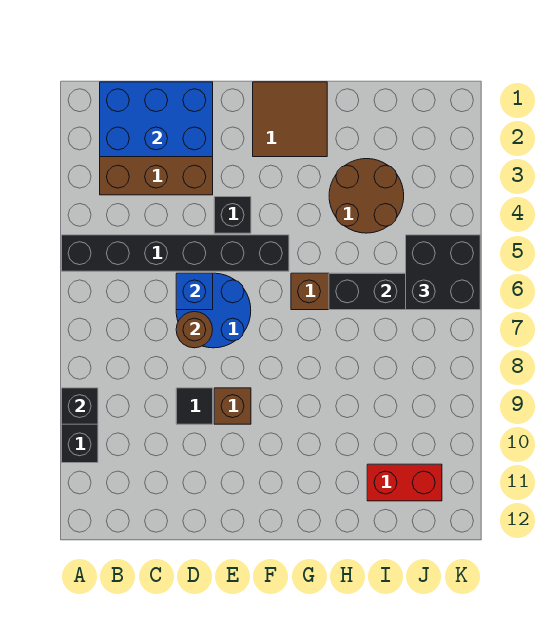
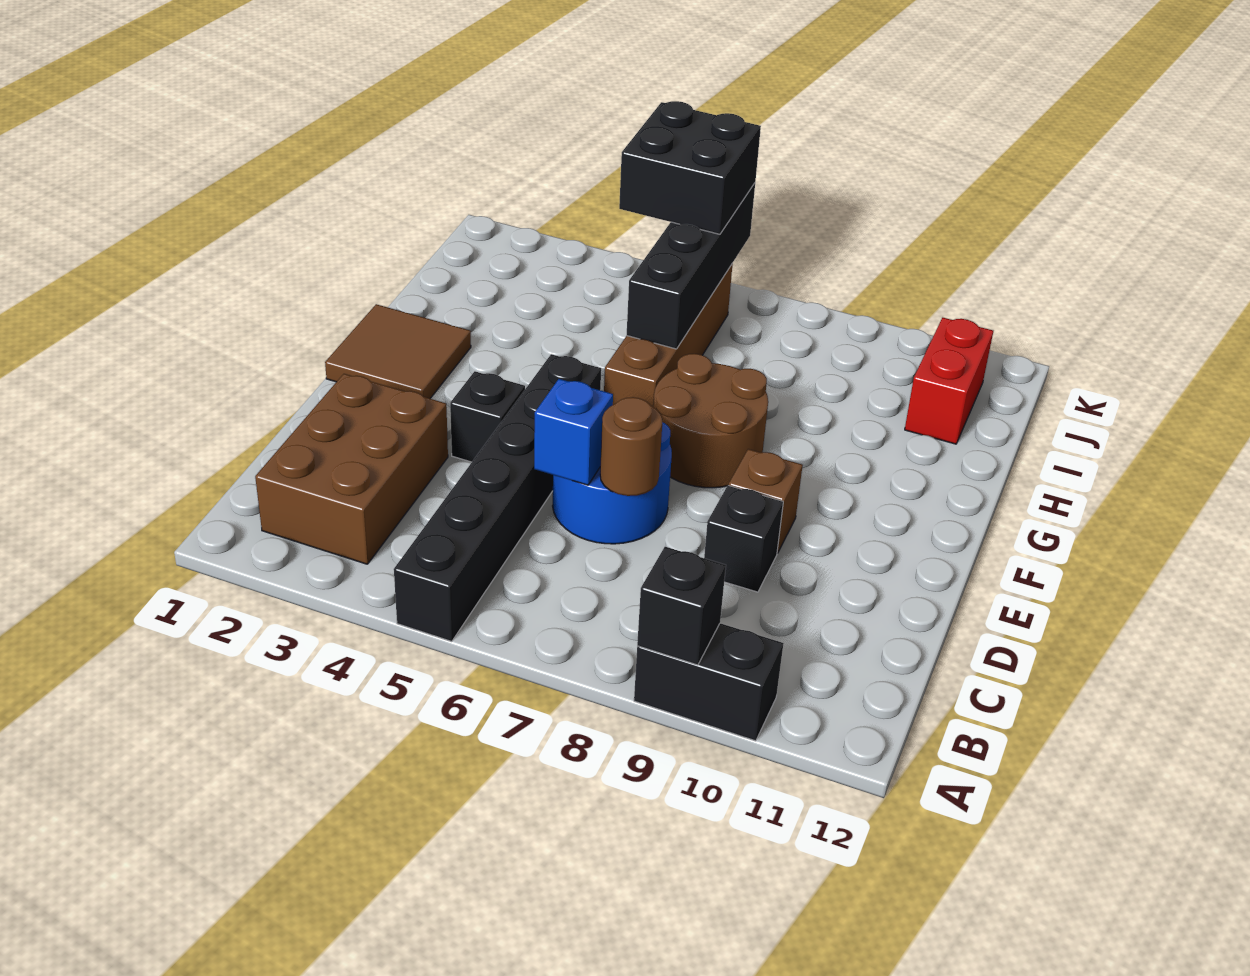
blue 2x3 brick [100,82,213,157] -> none
black 1x1 tile [176,388,213,424] -> black 1x1 brick [704,485,783,592]
brown 2x2 round brick [329,159,404,233] -> brown 2x2 round brick moved to [653,354,768,488]

